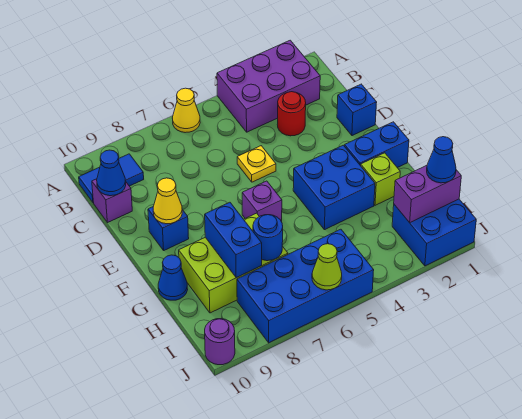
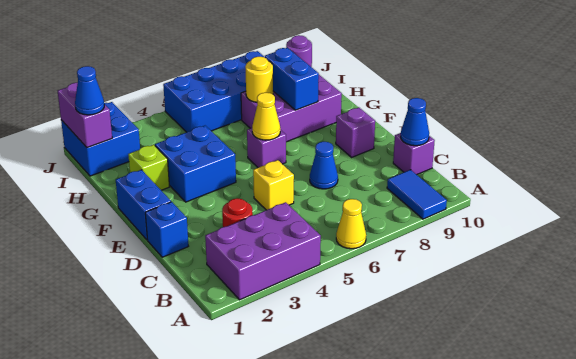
blue 1x2 tile [79,154,144,203] -> blue 1x2 tile turned to [387,170,447,219]
yellow 1x1 plate [237,146,276,182] -> yellow 1x1 brick [253,160,294,210]
blue 1x1 brick [148,207,189,250] -> purple 1x1 brick [336,108,375,157]
yellow 1x1 cone [153,178,182,224] -> yellow 1x1 cone moved to [252,93,280,140]
blue 1x2 brick [345,122,409,168] -> blue 1x2 brick turned to [116,170,171,240]
lime 2x3 brick [179,213,288,313] -> purple 2x3 brick [241,75,342,142]
blue 1x1 cone [158,255,188,300] -> blue 1x1 cone moved to [310,142,338,189]
blue 1x1 round brick [253,215,283,261] -> yellow 1x1 round brick [245,57,273,102]
purple 1x2 brick [394,165,461,223] -> purple 1x2 brick turned to [58,83,112,148]
lime 1x1 cone [312,244,342,290] -> none

